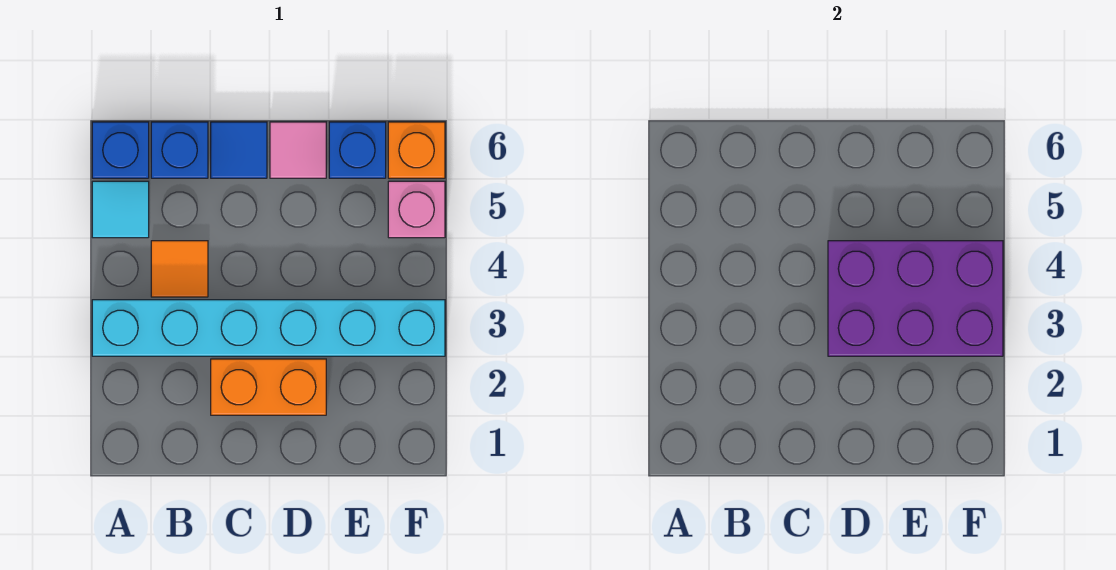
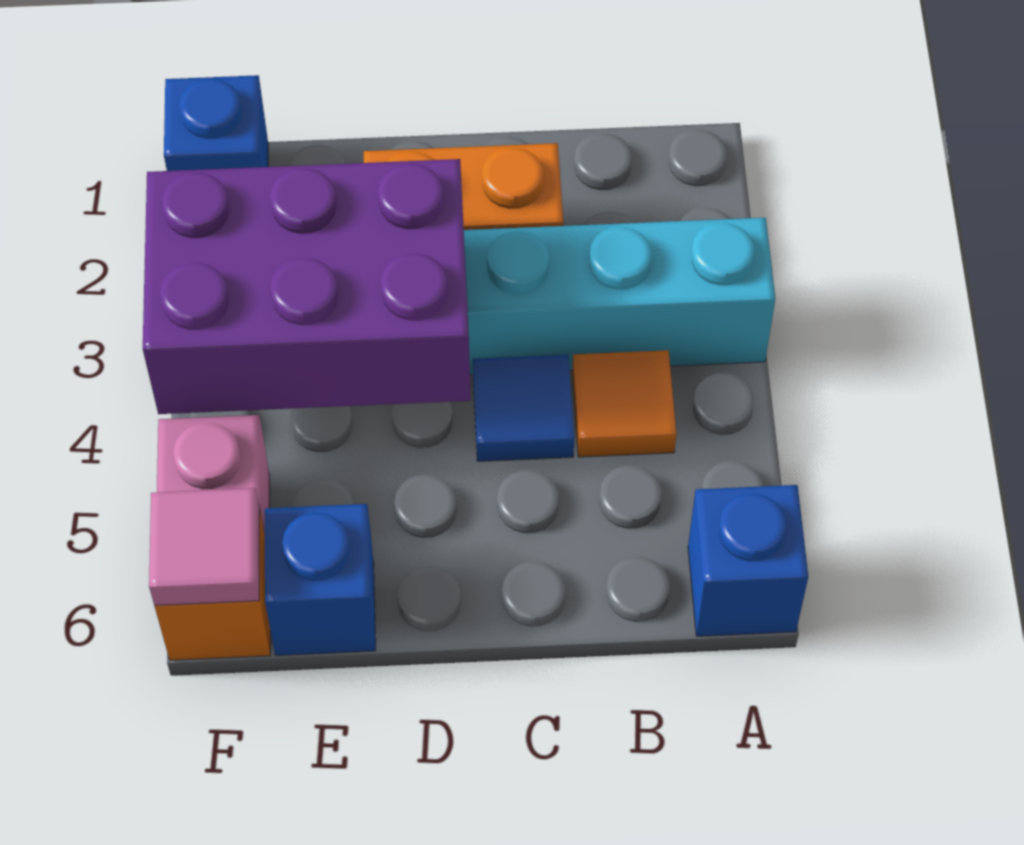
cyan 1x1 tile [92,181,149,238] -> none
blue 1x1 brick [151,122,208,178] -> blue 1x1 brick moved to [164,75,268,171]
blue 1x1 tile [211,122,267,178] -> blue 1x1 tile moved to [473,355,574,461]
pink 1x1 tile [270,122,326,178] -> pink 1x1 tile moved to [149,488,259,606]

